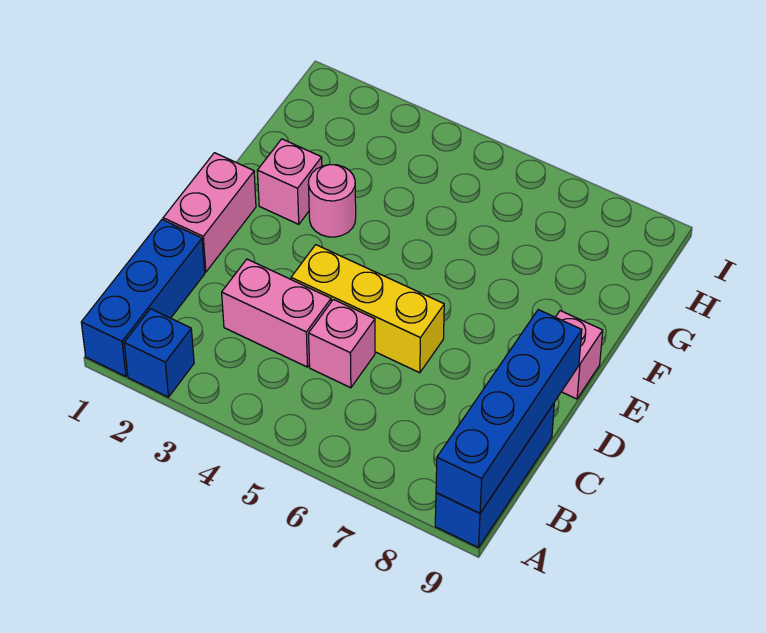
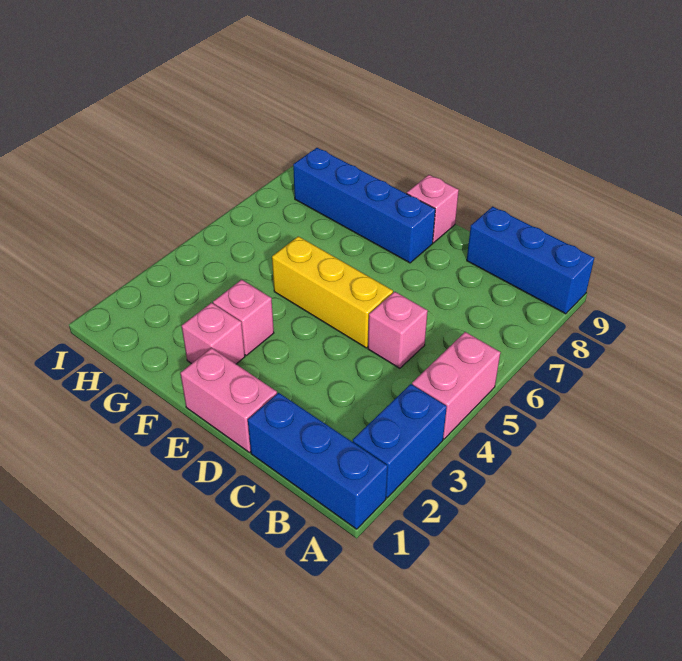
blue 1x1 brick [124,309,194,397] -> blue 1x2 brick [353,384,447,498]
blue 1x4 brick [436,310,582,513] -> blue 1x4 brick moved to [293,148,435,263]
pink 1x2 brick [222,259,331,367] -> pink 1x2 brick moved to [412,332,501,439]
yellow 1x3 brick [291,245,444,373] -> yellow 1x3 brick turned to [272,236,393,348]
pink 1x1 round brick [308,165,356,237] -> pink 1x1 brick [213,280,274,355]

